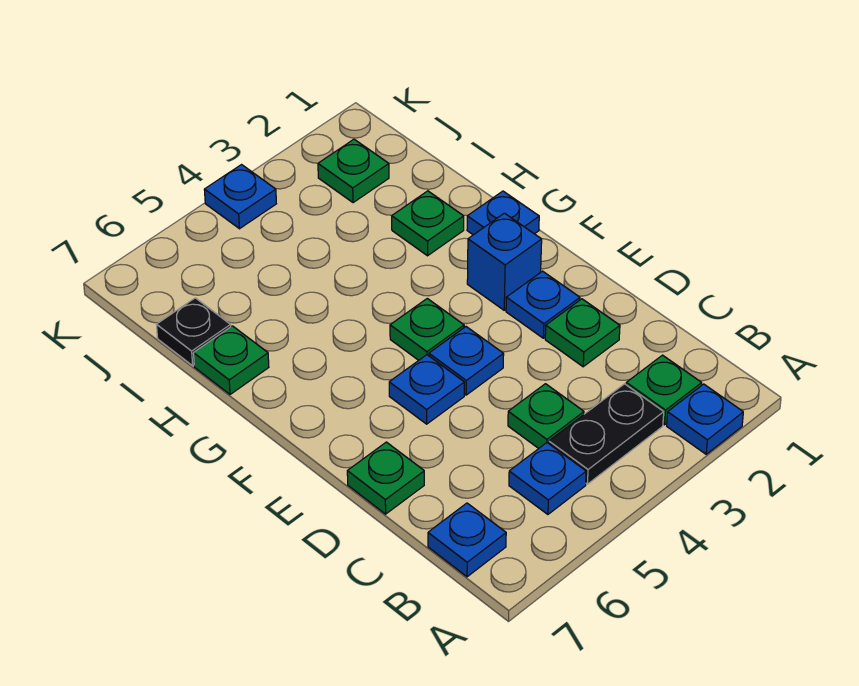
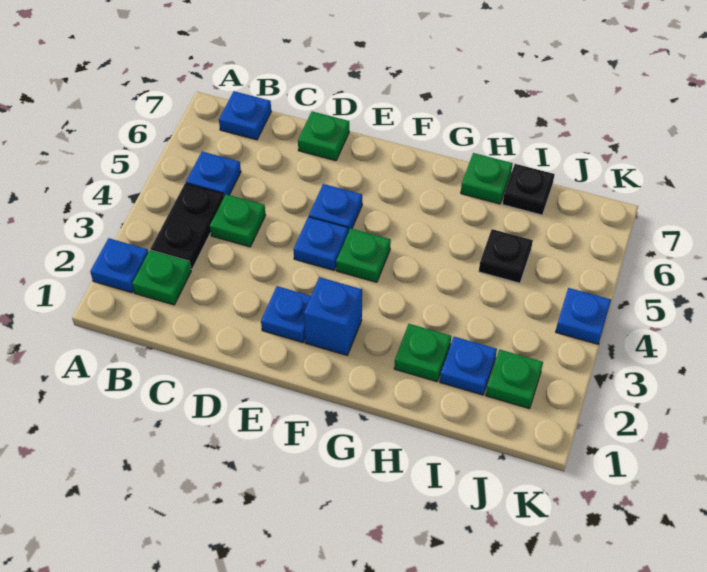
green 1x1 plate [545,299,620,367] -> none
blue 1x1 plate [467,191,539,235] -> blue 1x1 plate moved to [440,337,497,395]
none -> black 1x1 plate [479,229,533,283]

